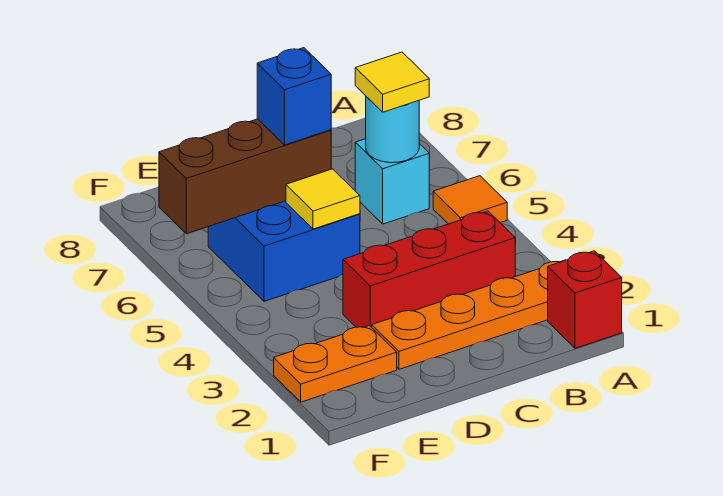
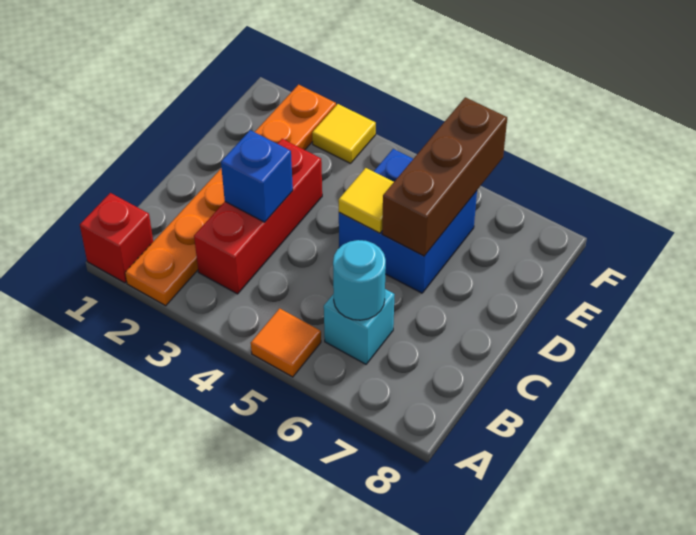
yellow 1x1 tile [355,52,429,112] -> yellow 1x1 tile moved to [312,104,376,164]
blue 1x1 brick [257,48,331,145] -> blue 1x1 brick moved to [221,130,293,222]

